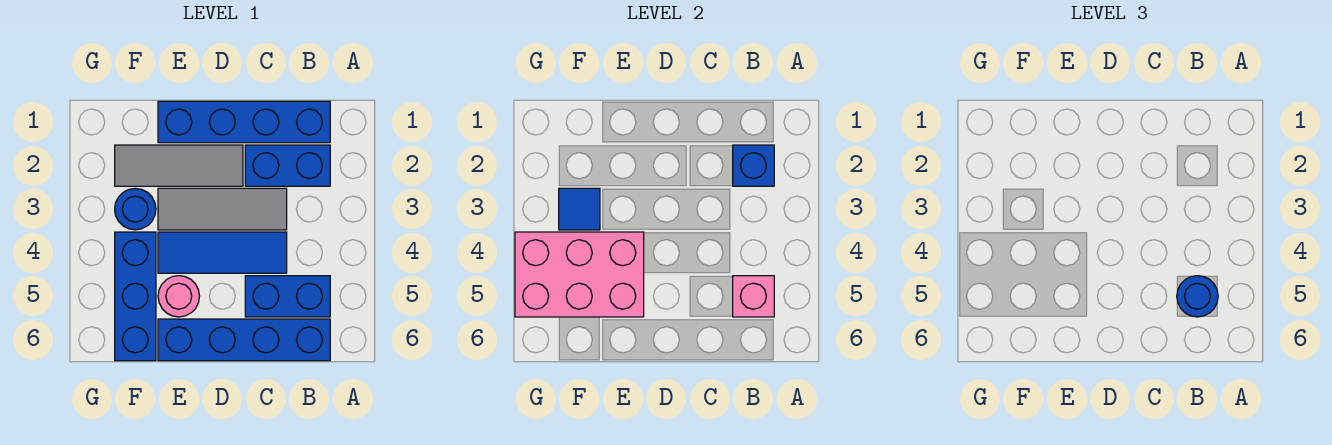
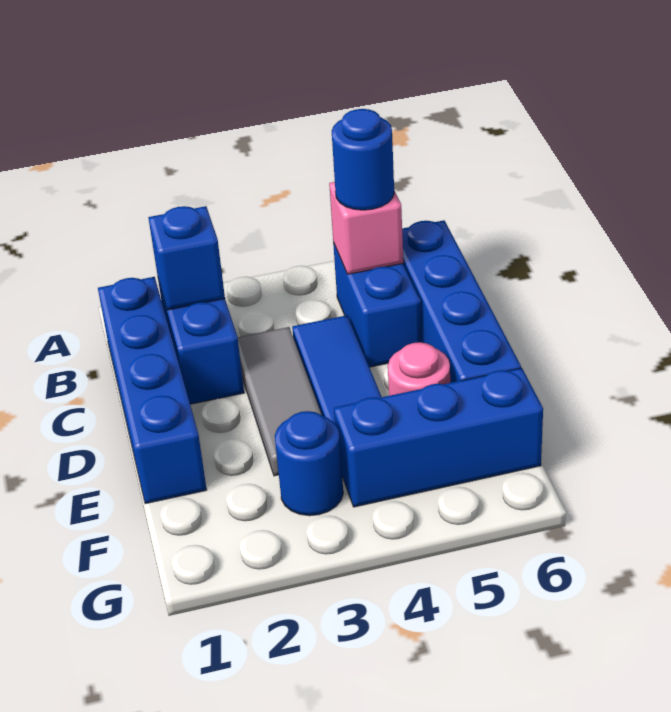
grey 1x3 tile [115,145,243,186] -> none
pink 2x3 brick [515,232,644,317] -> none
blue 1x1 tile [559,188,600,230] -> none

